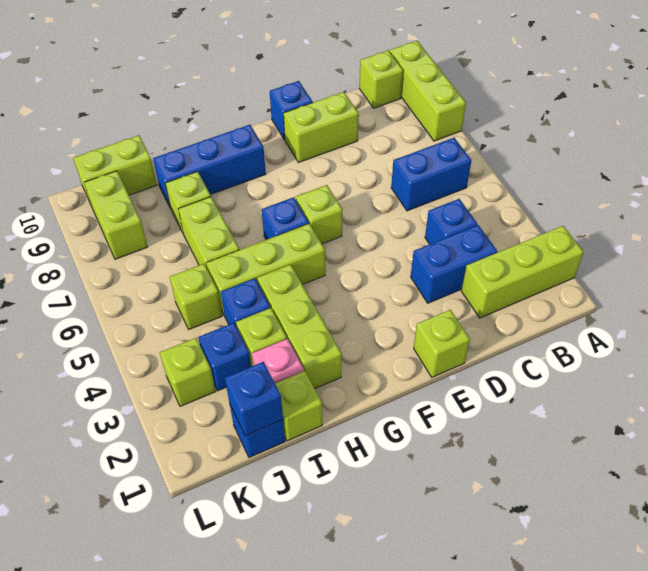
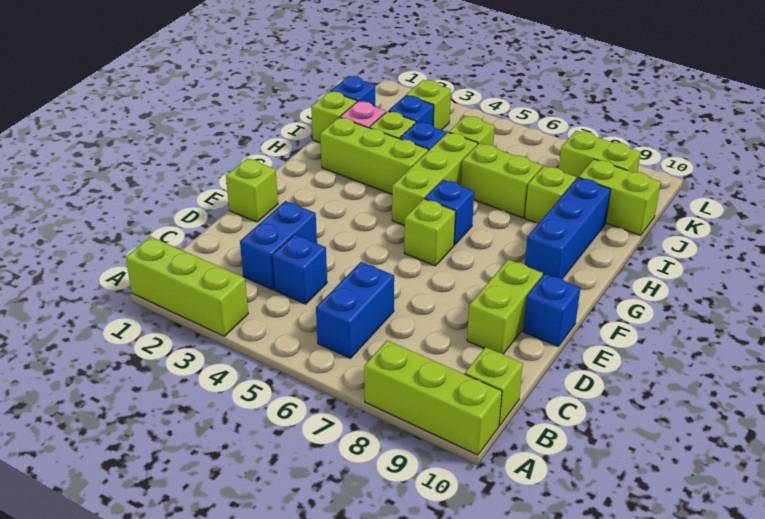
lime 1x3 brick [462,226,584,318] -> lime 1x3 brick turned to [125,237,248,336]
blue 1x1 brick [225,362,283,436] -> none
lime 1x2 brick [73,135,157,204] -> lime 1x2 brick turned to [579,159,661,235]

